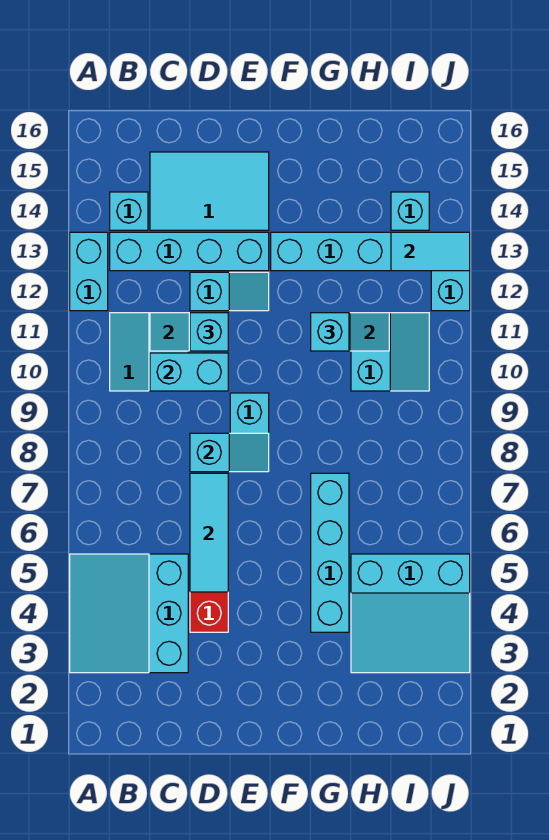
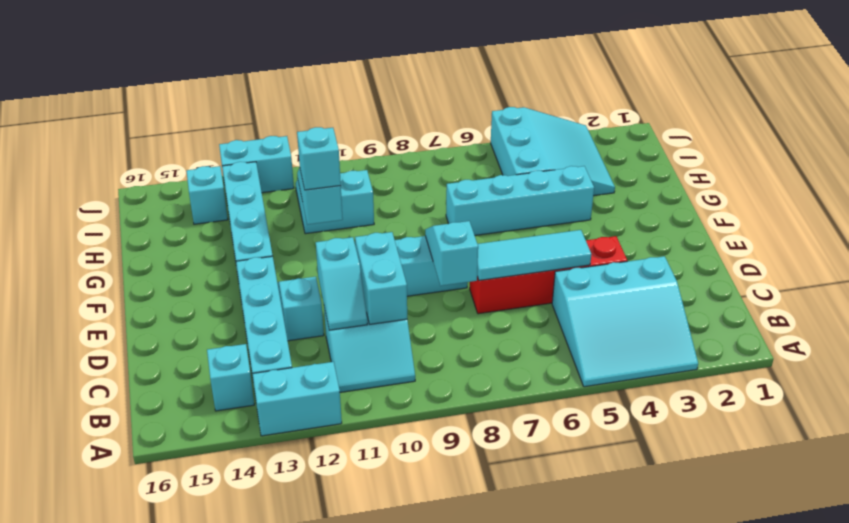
cyan 2x3 tile [150,152,269,230] -> none
cyan 1x1 brick [190,313,228,351] -> none
cyan 1x2 tile [391,232,470,271] -> none

